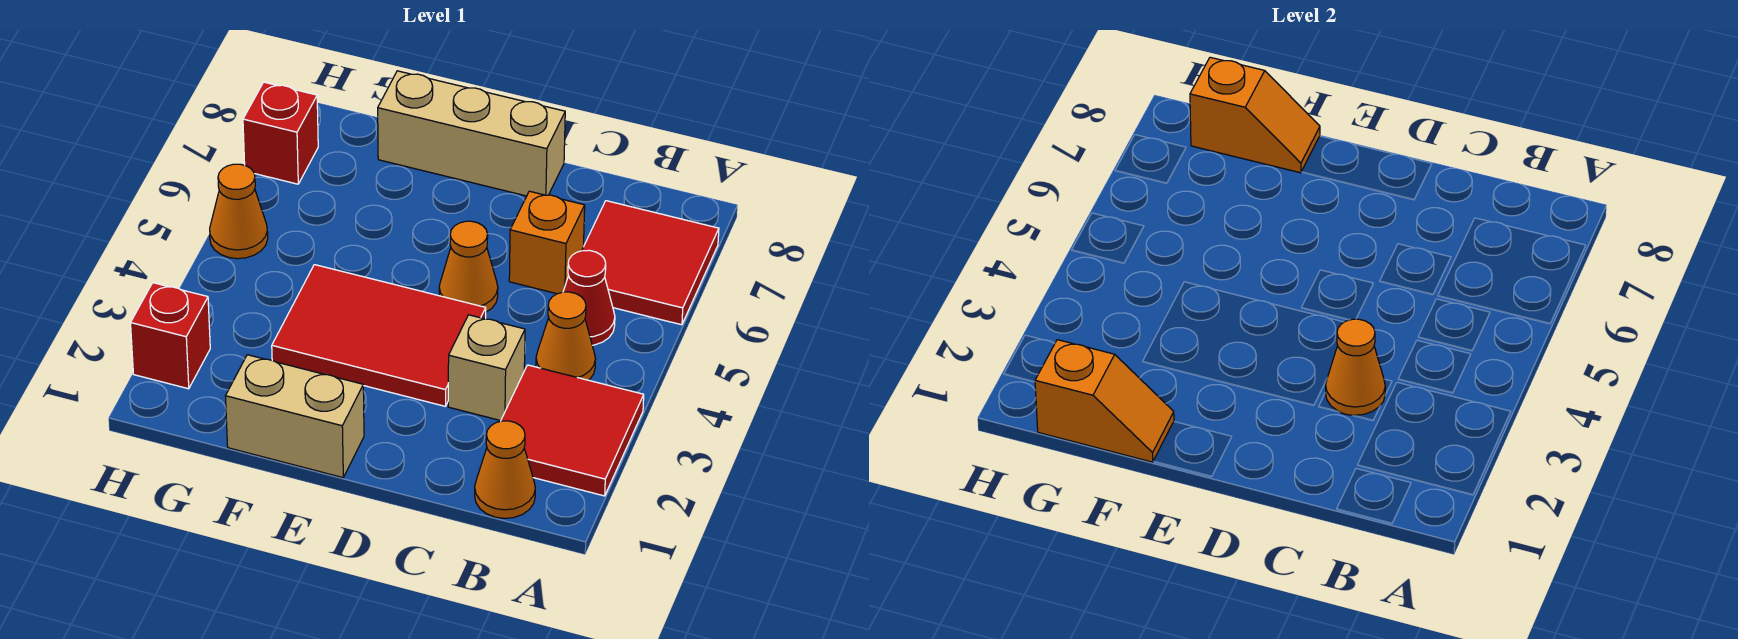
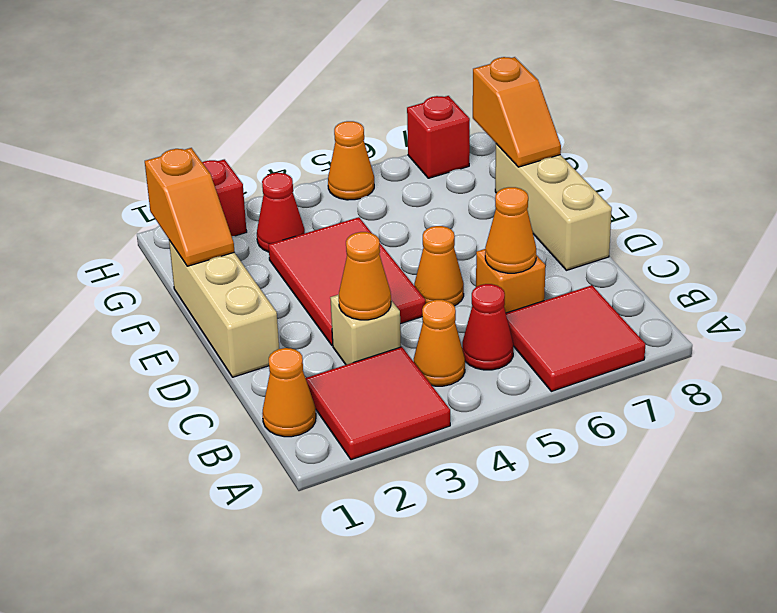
none -> orange 1x1 cone [485,187,536,273]
tan 1x2 brick [226,355,364,478] -> tan 1x3 brick [169,240,279,377]
none -> red 1x1 cone [257,173,305,252]

